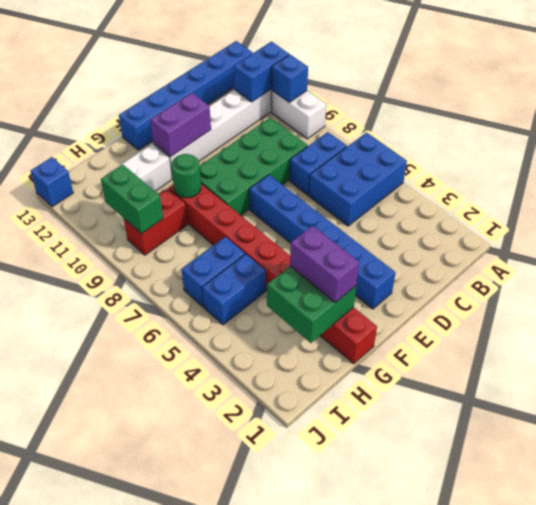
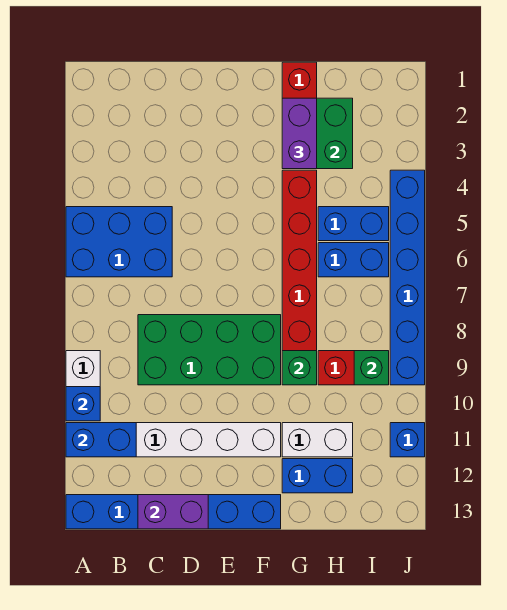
blue 1x2 brick [289,132,347,195] -> blue 1x2 brick moved to [282,459,353,493]
blue 1x6 brick [249,175,395,309] -> blue 1x6 brick moved to [390,170,425,385]
purple 1x2 brick [150,93,211,157] -> purple 1x2 brick moved to [138,495,208,529]
green 1x1 round brick [171,154,201,198] -> green 1x1 brick [282,351,317,385]
green 1x2 brick [101,165,163,234] -> green 1x1 brick [354,351,389,385]
blue 1x1 brick [31,157,73,207] -> blue 1x1 brick moved to [390,423,425,457]

